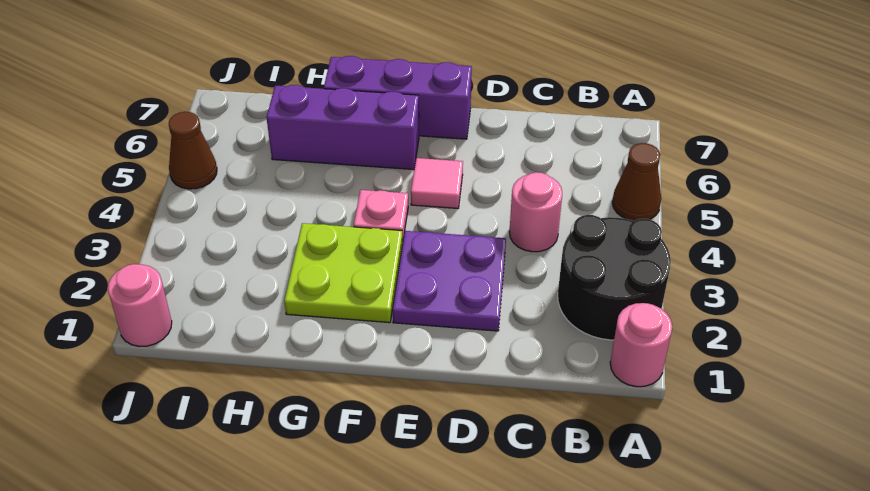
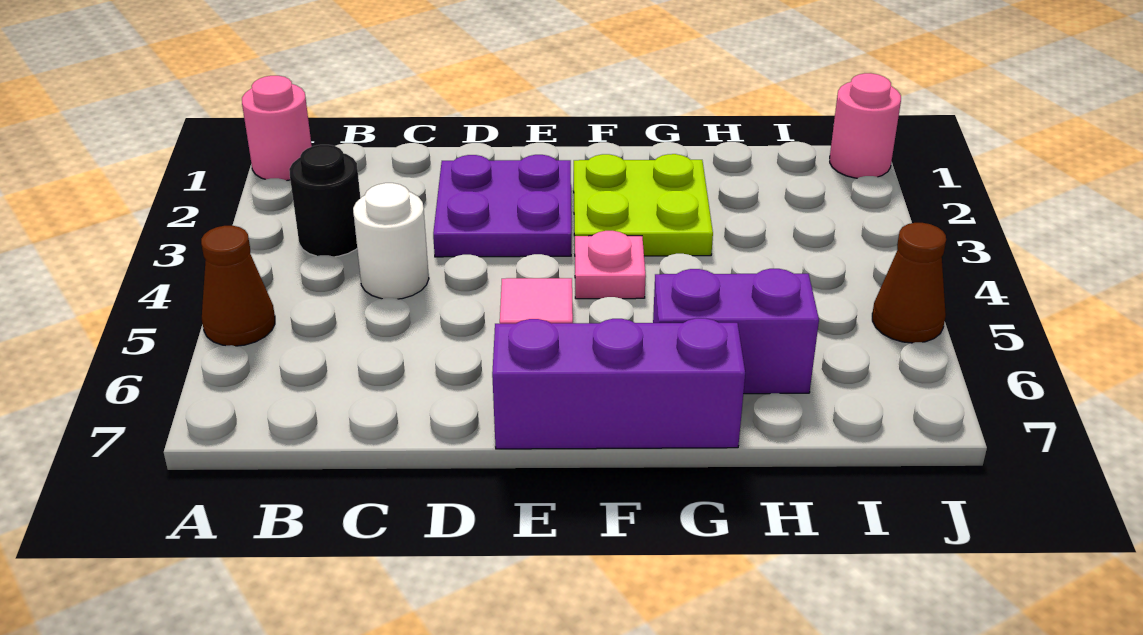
black 2x2 round brick [558,215,671,340] -> black 1x1 round brick [289,145,360,257]
pink 1x1 round brick [509,172,562,252] -> white 1x1 round brick [353,183,429,299]
purple 1x3 brick [266,85,419,170] -> purple 1x2 brick [653,269,819,394]

